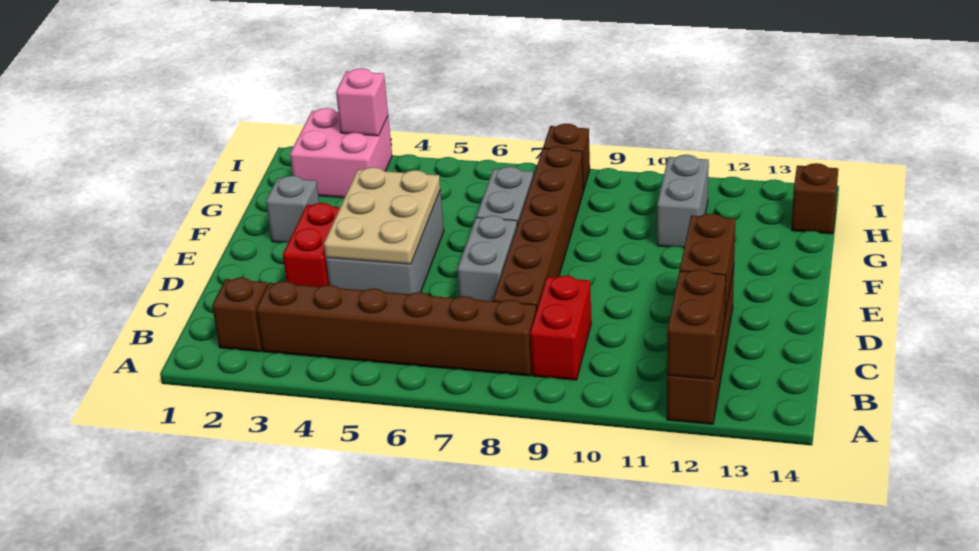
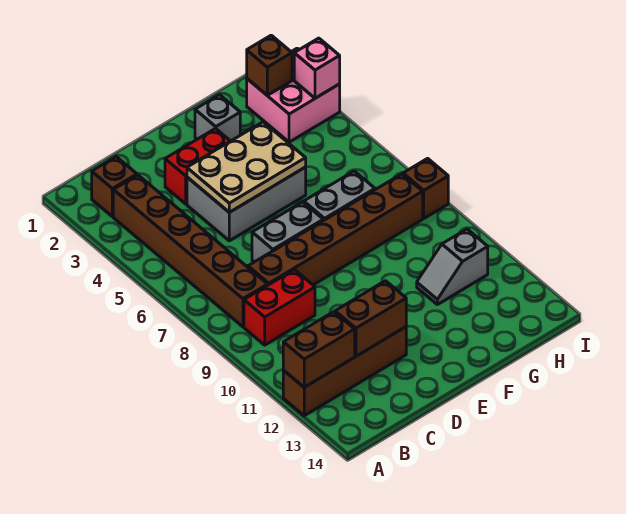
grey 1x2 brick [657,155,709,248] -> grey 1x2 slope [417,229,488,305]
brown 1x1 brick [792,163,838,234] -> brown 1x1 brick moved to [247,35,292,95]

